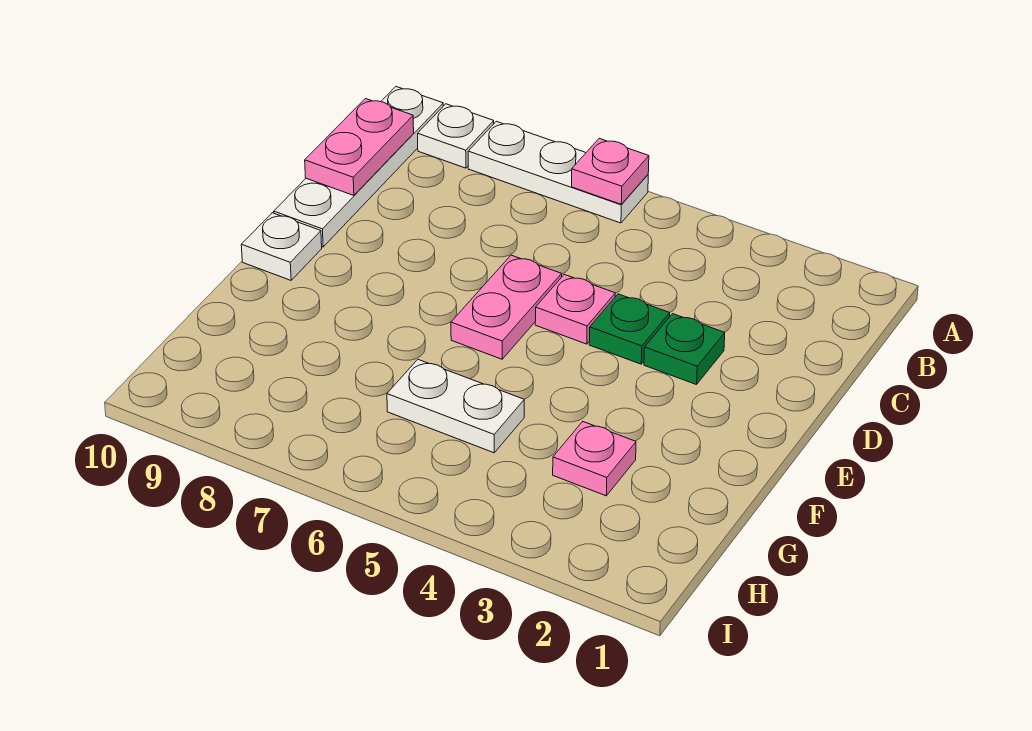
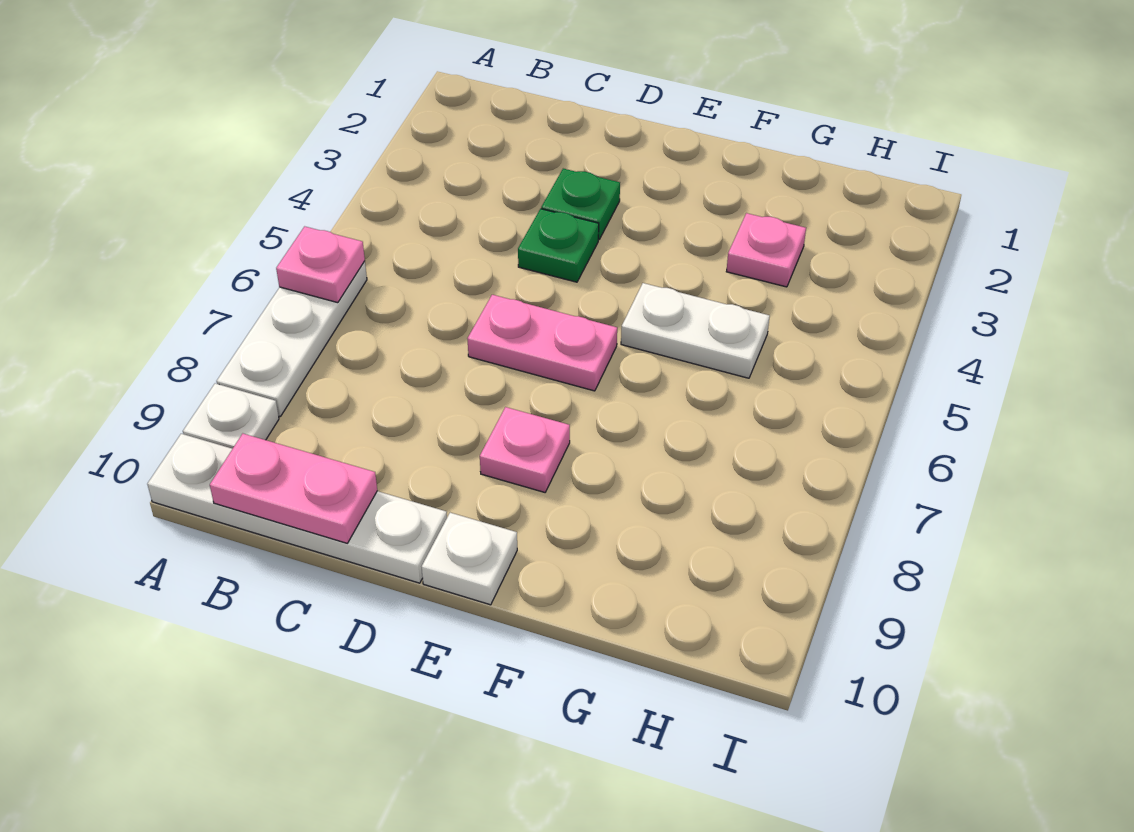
pink 1x1 plate [535,274,615,344] -> pink 1x1 plate moved to [480,407,570,492]
white 1x2 plate [387,360,524,453] -> white 1x2 plate turned to [621,283,770,378]

